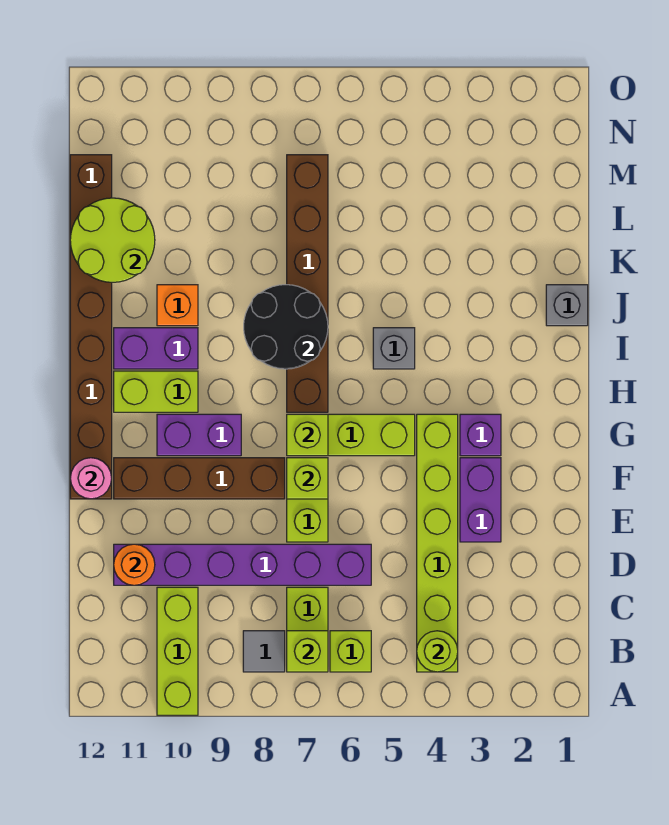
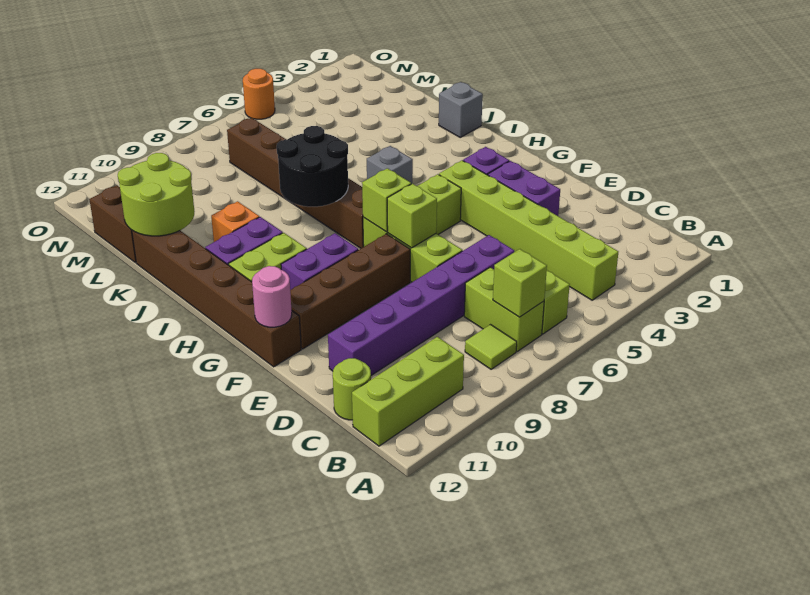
lime 1x3 brick [157,587,198,715] -> lime 1x3 brick turned to [352,337,464,446]
lime 1x1 round brick [417,631,458,672] -> lime 1x1 round brick moved to [333,358,371,420]
grey 1x1 tile [243,631,285,672] -> lime 1x1 tile [465,325,517,369]
orange 1x1 round brick [114,544,155,585] -> orange 1x1 round brick moved to [243,69,275,119]

